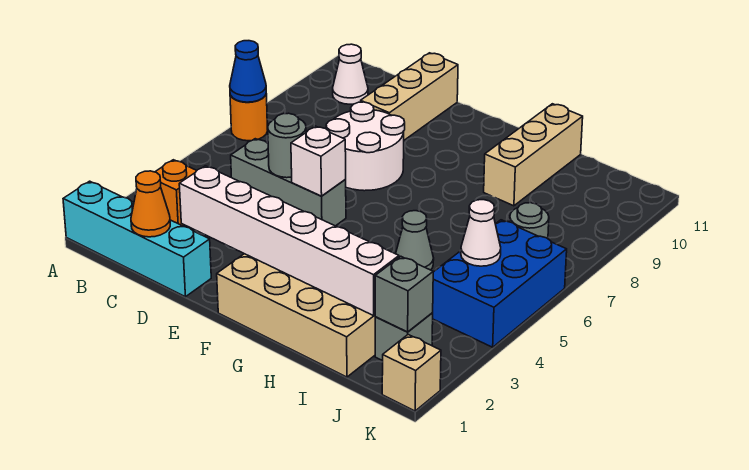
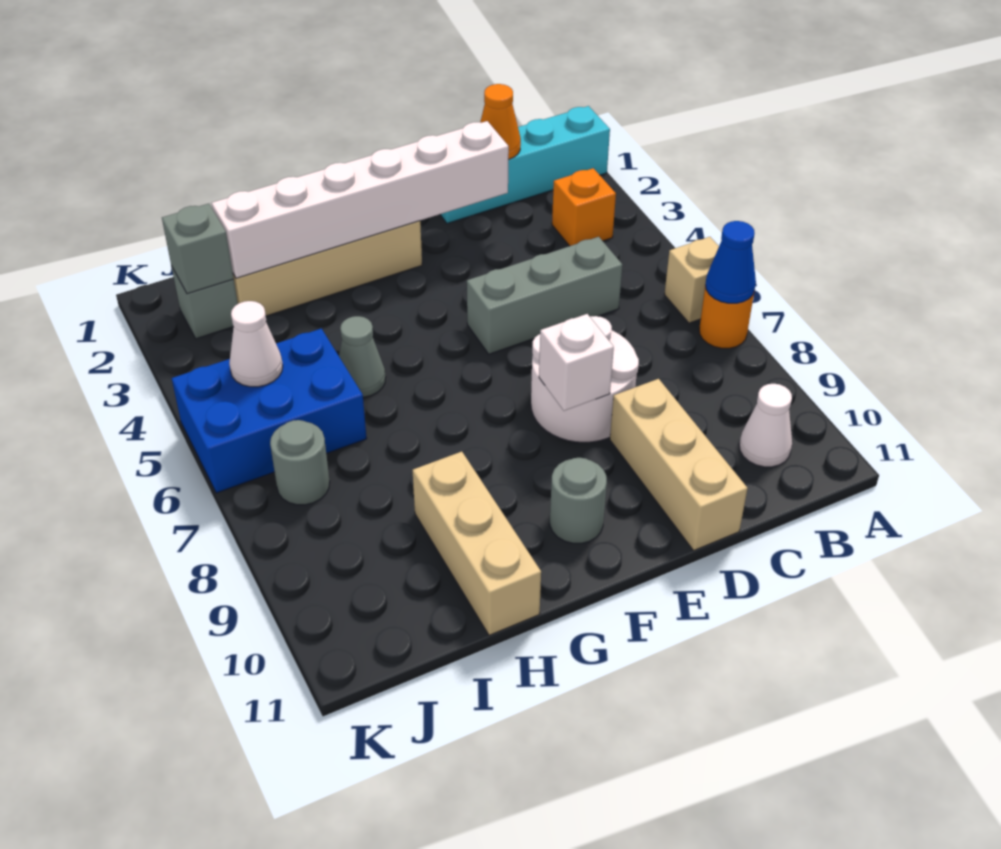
grey 1x1 round brick [268,113,306,178] -> grey 1x1 round brick moved to [550,458,607,543]
white 1x1 brick [291,126,346,196] -> white 1x1 brick moved to [539,314,614,411]
blue 2x3 brick [433,220,567,347] -> blue 2x3 brick turned to [172,329,367,493]
tan 1x1 brick [382,335,441,411] -> tan 1x1 brick moved to [664,237,719,323]

